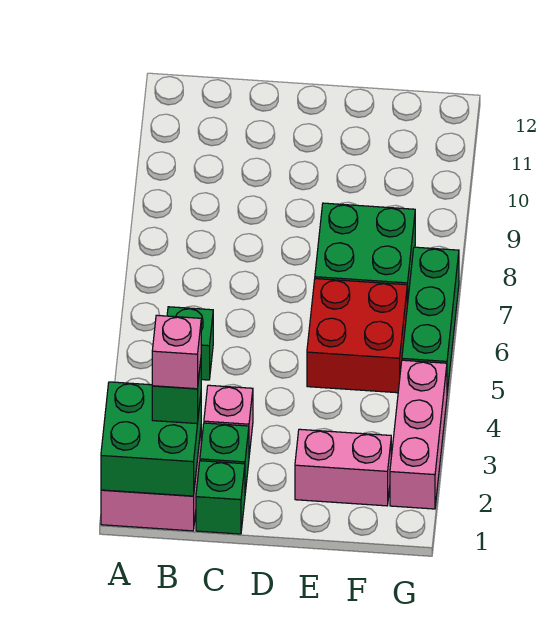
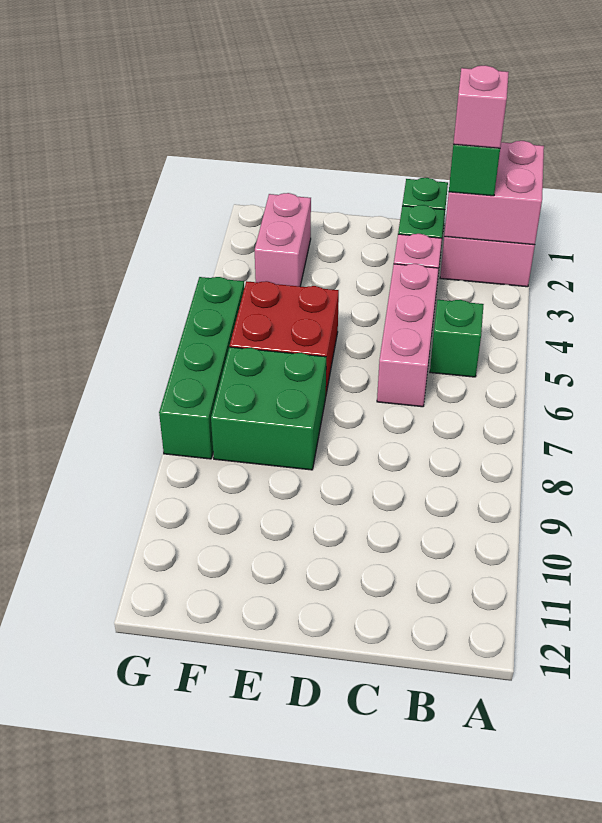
green 2x2 brick [101,382,201,496] -> pink 2x2 brick [444,141,544,245]
pink 1x2 brick [295,429,391,506] -> pink 1x2 brick turned to [255,193,311,286]
pink 1x3 brick [390,360,447,509] -> pink 1x3 brick moved to [377,264,438,407]
green 1x3 brick [402,247,459,392] -> green 1x4 brick [159,277,244,459]

